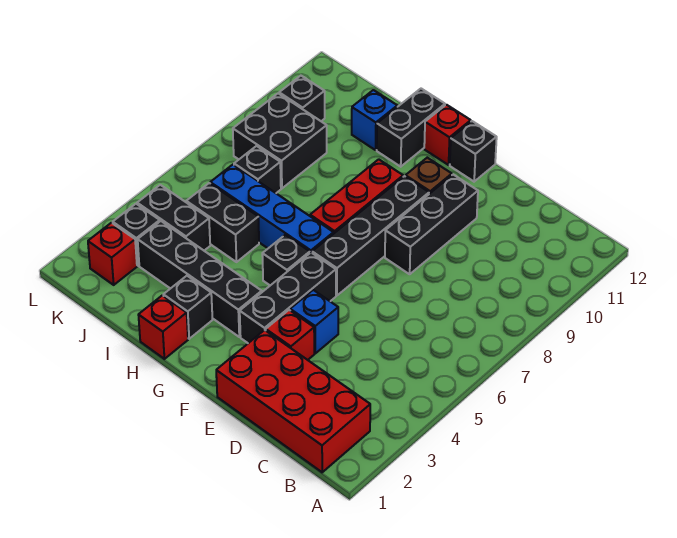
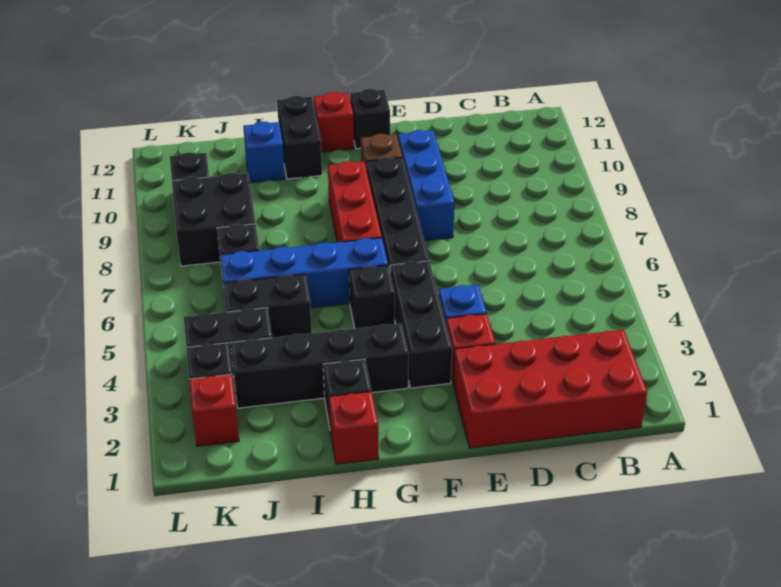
black 1x3 brick [385,175,478,274] -> blue 1x3 brick [398,130,454,241]

